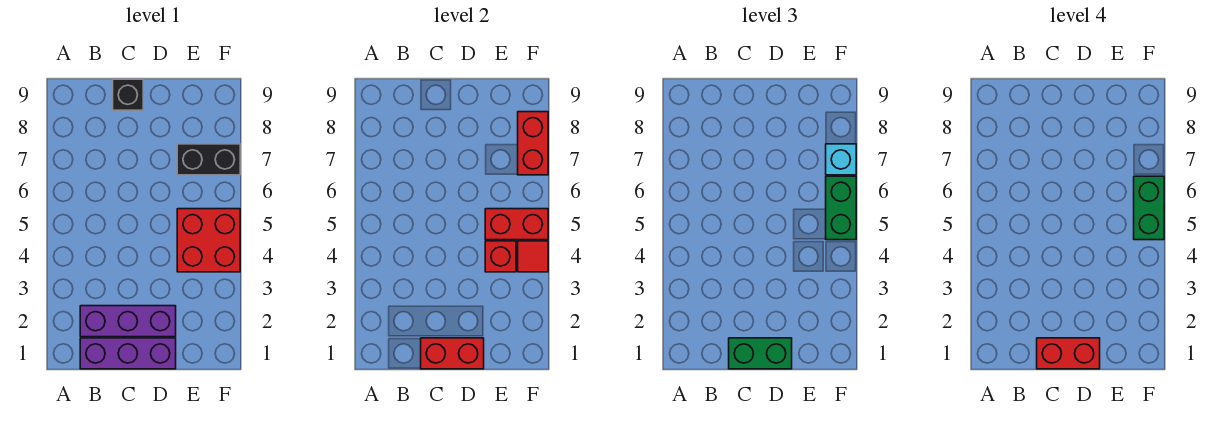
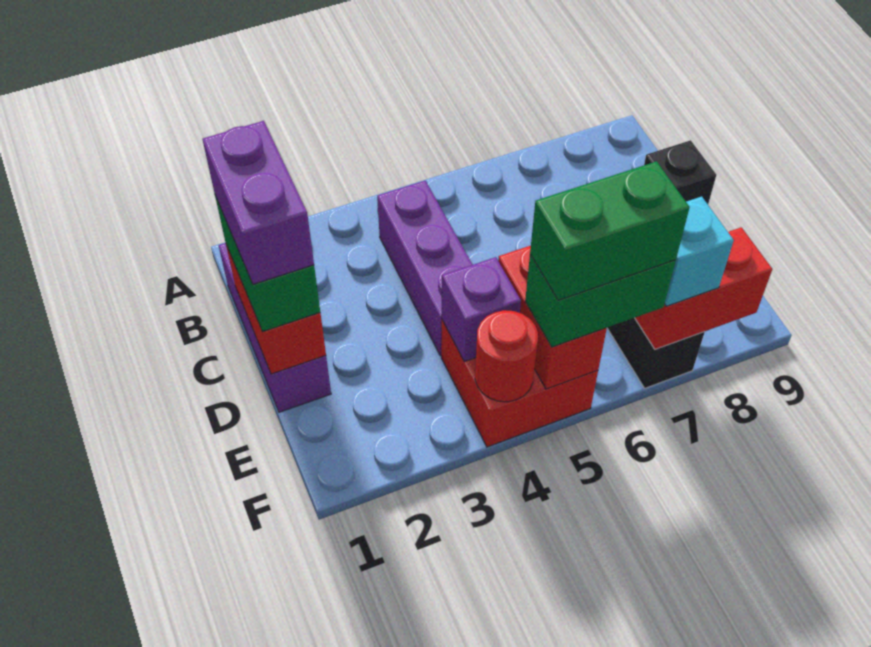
purple 1x3 brick [80,306,176,337] -> purple 1x3 brick moved to [377,181,473,356]
red 1x2 brick [1037,338,1100,369] -> purple 1x2 brick [203,121,314,284]
red 1x1 brick [485,241,516,272] -> purple 1x1 brick [442,257,521,362]
red 1x1 tile [518,241,548,272] -> red 1x1 round brick [475,310,538,402]

